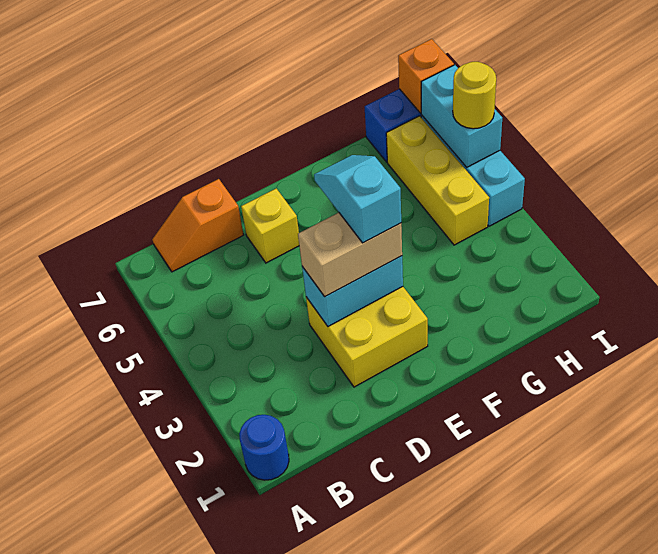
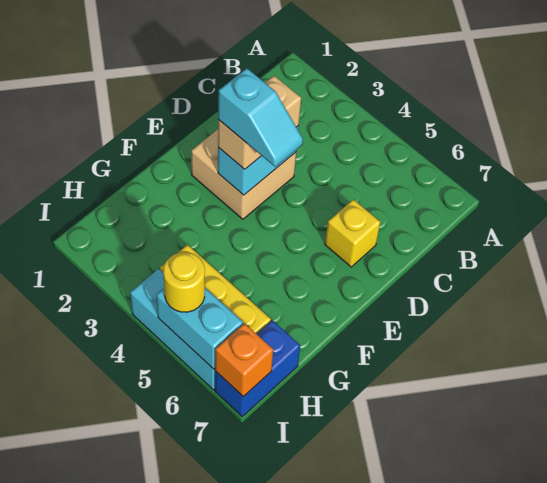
blue 1x1 round brick [239,415,289,480] -> none
orange 1x2 slope [152,179,244,272] -> none
yellow 2x2 brick [306,287,428,387] -> tan 2x2 brick [191,129,296,219]

